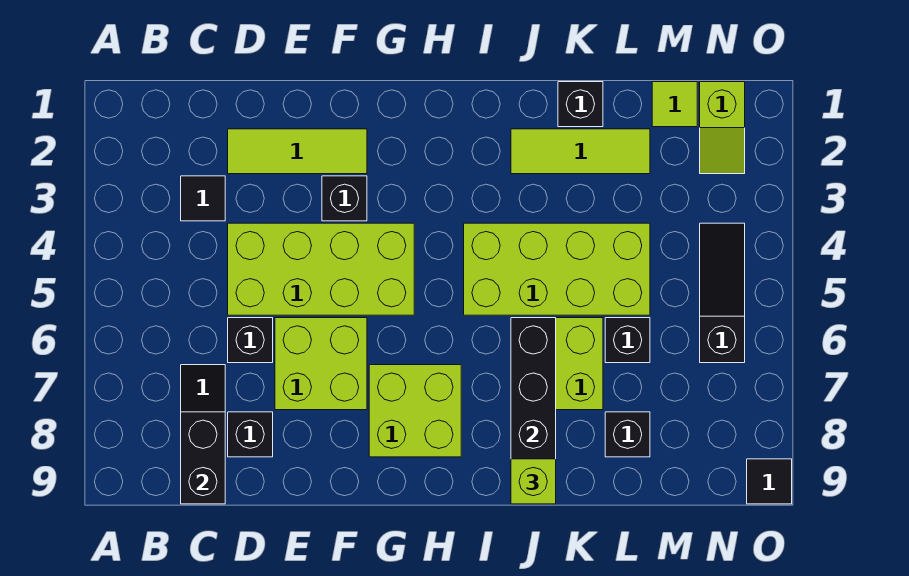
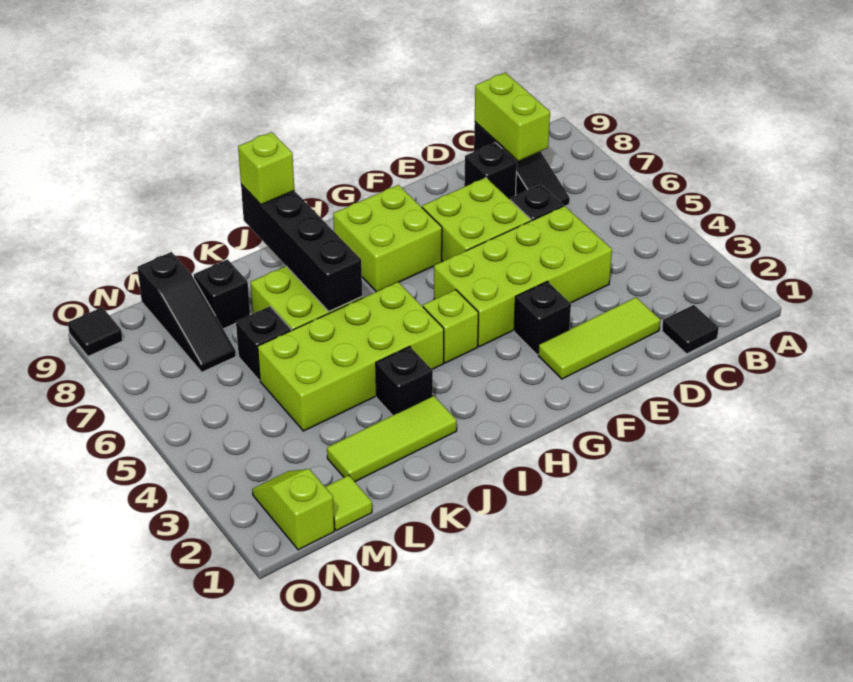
black 1x1 tile [181,176,225,221] -> black 1x1 tile moved to [662,305,719,354]
black 1x2 brick [181,412,225,504] -> lime 1x2 brick [475,73,550,161]
none -> lime 1x1 brick [423,290,478,363]
black 1x1 brick [558,82,603,127] -> black 1x1 brick moved to [376,346,433,415]
black 1x3 slope [700,223,745,363] -> black 1x3 slope moved to [138,252,236,372]

